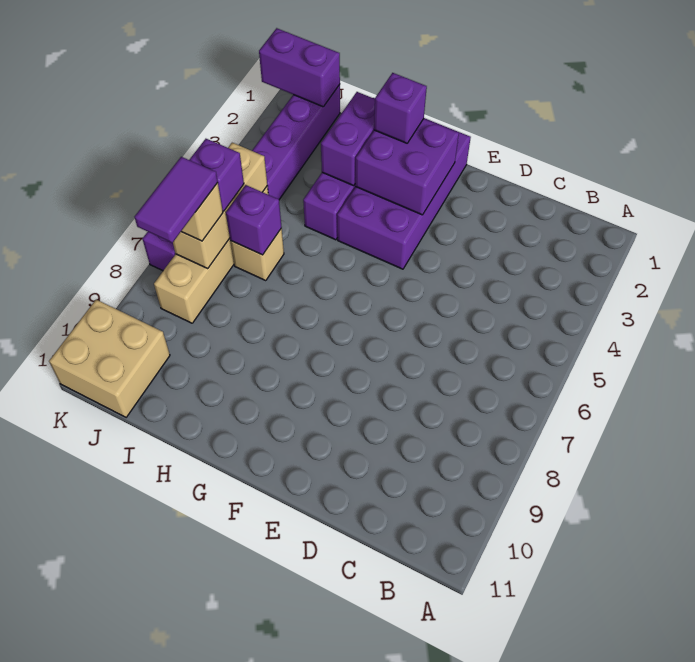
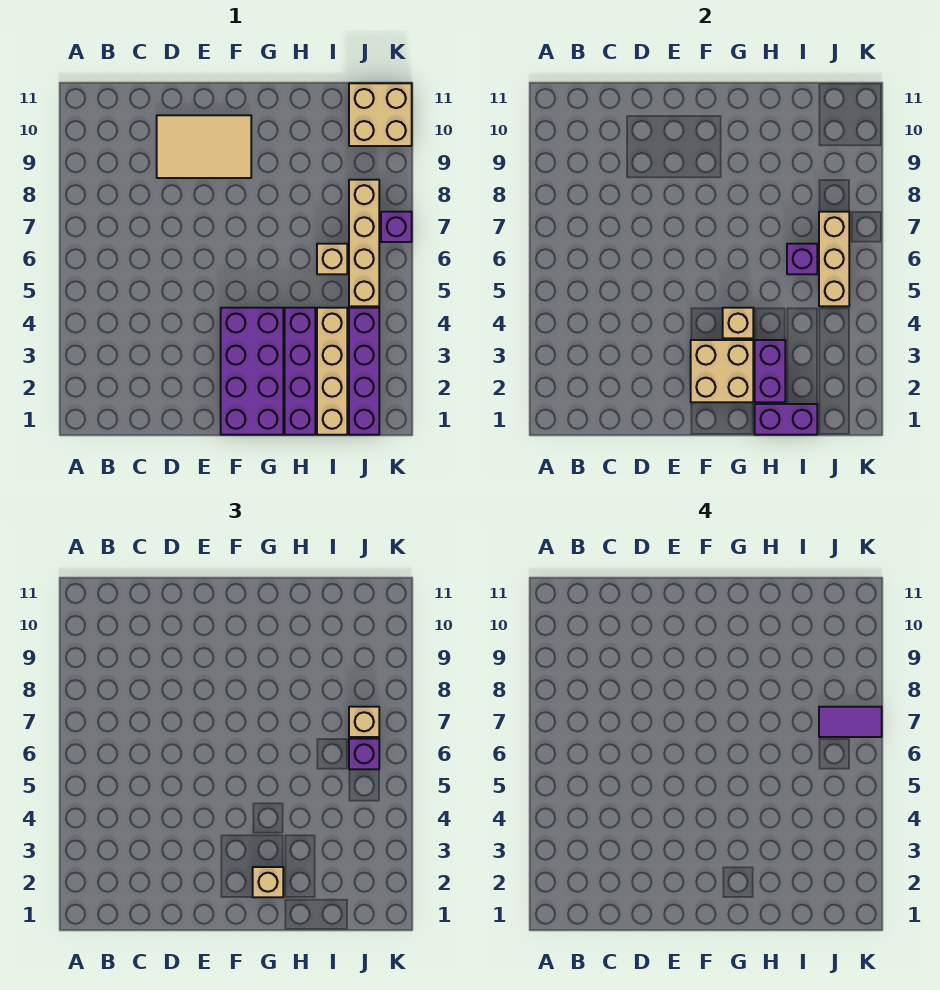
none -> tan 2x3 tile [157,115,251,178]
purple 2x2 brick [355,119,459,215] -> tan 2x2 brick [691,340,753,402]
purple 1x1 brick [374,73,427,143] -> tan 1x1 brick [253,867,283,897]
none -> tan 1x1 brick [723,308,753,338]
none -> tan 1x4 brick [317,308,347,435]
purple 1x2 brick [259,28,340,107] -> purple 1x2 brick moved to [755,404,817,435]
purple 1x2 tile [134,157,218,243] -> purple 1x2 tile turned to [819,707,882,737]

